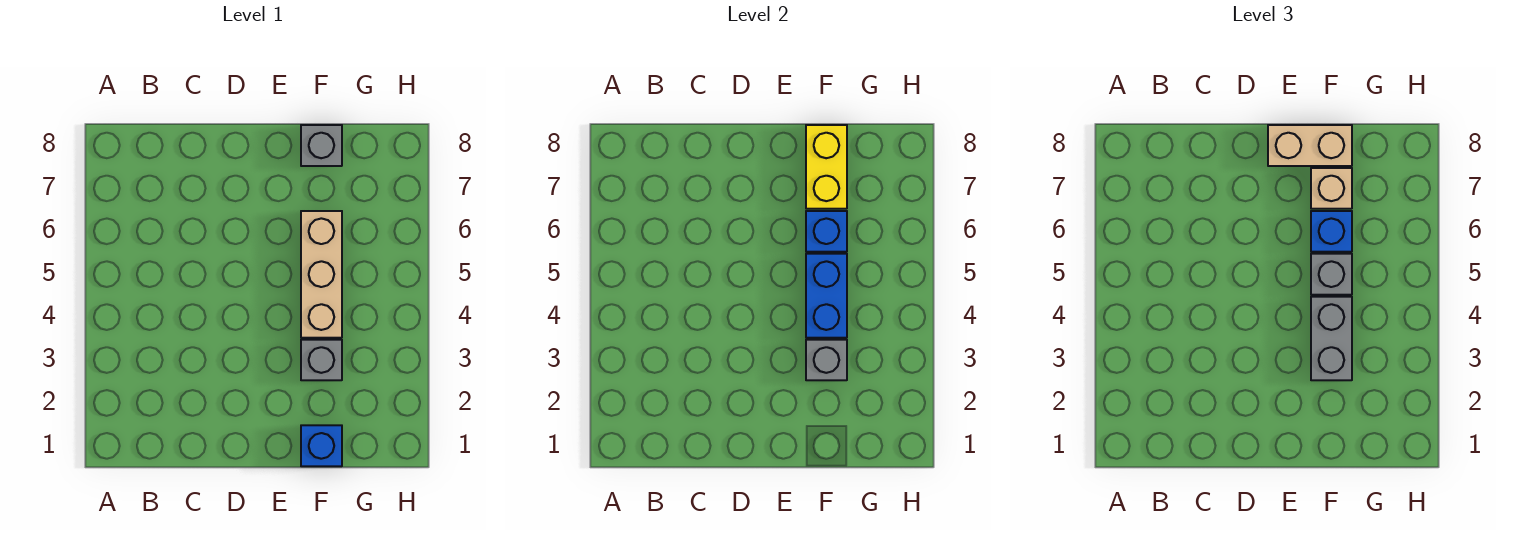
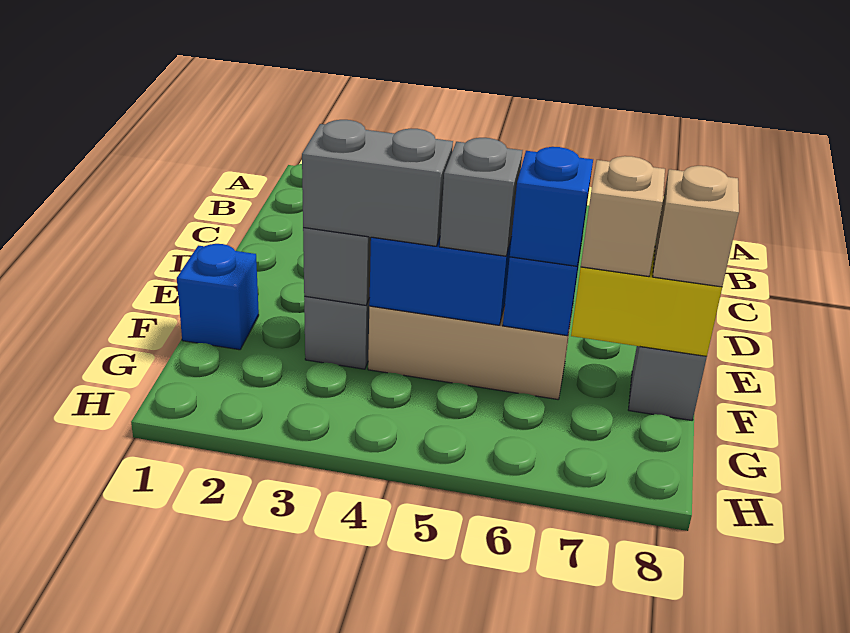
tan 1x2 brick [1268,125,1352,166] -> tan 1x1 brick [653,166,739,287]

